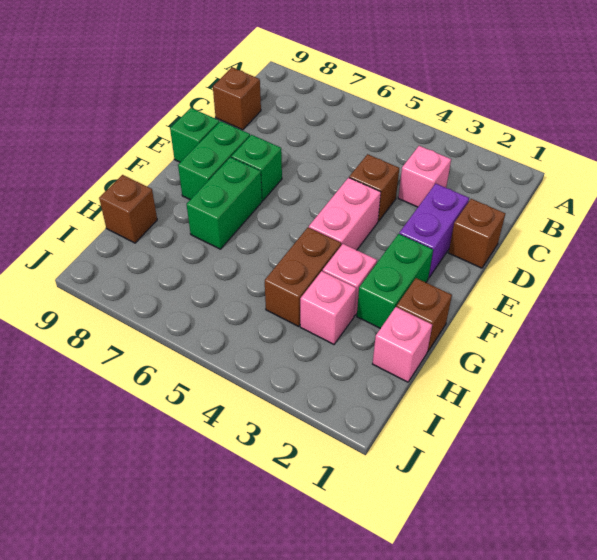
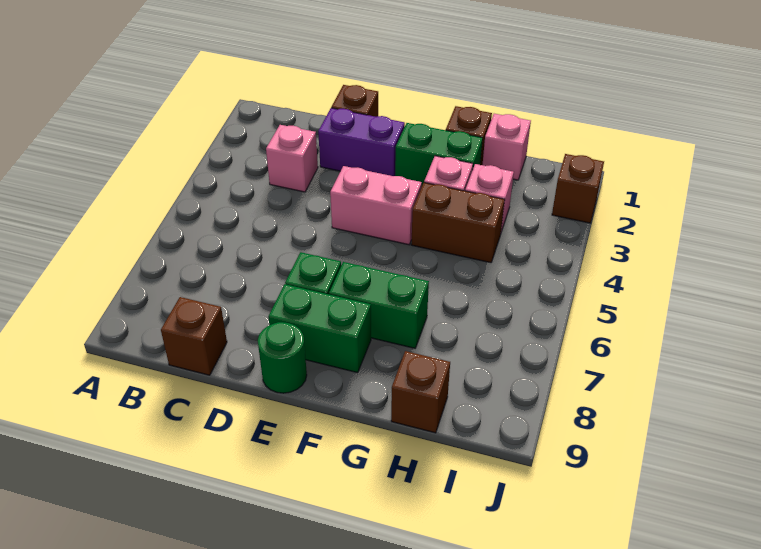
brown 1x1 brick [349,154,399,221] -> brown 1x1 brick moved to [552,154,604,223]
green 1x1 brick [170,108,219,162] -> green 1x1 round brick [258,322,307,393]

